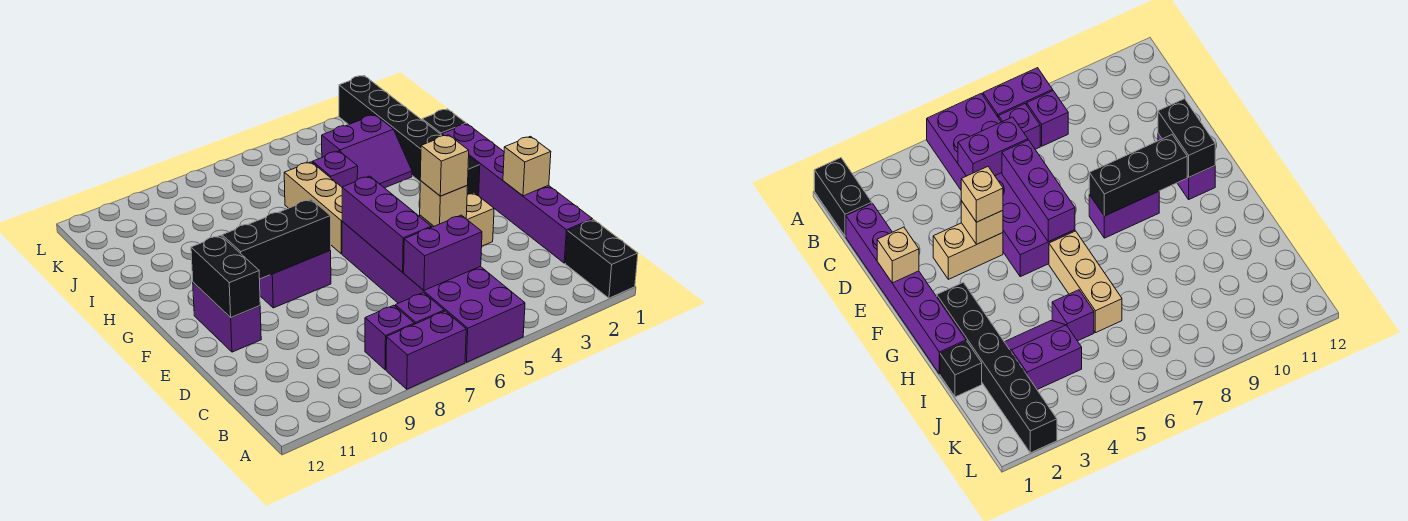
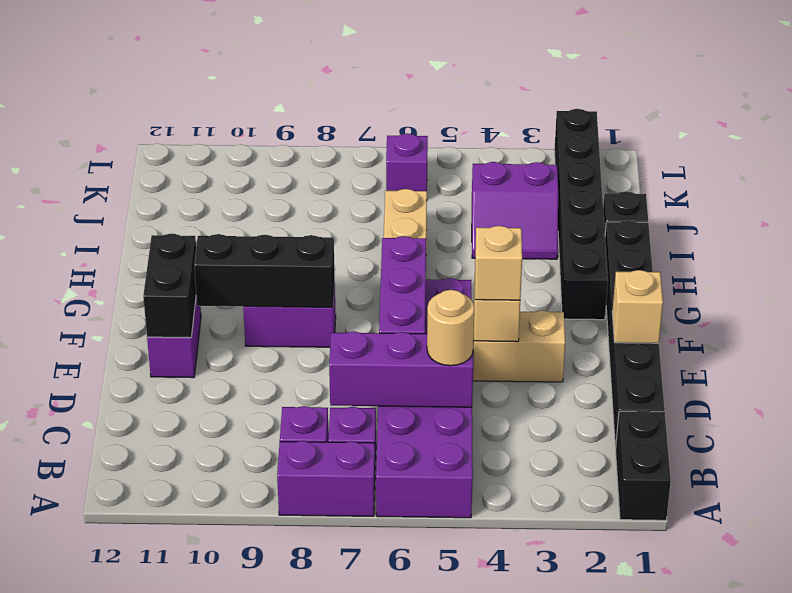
purple 1x6 brick [442,124,592,263] -> black 1x6 brick [605,220,665,448]
purple 1x2 brick [404,215,482,290] -> purple 1x3 brick [329,331,473,407]
none -> tan 1x1 round brick [427,290,474,366]
purple 1x1 brick [313,151,358,187] -> purple 1x1 brick moved to [386,133,428,191]

